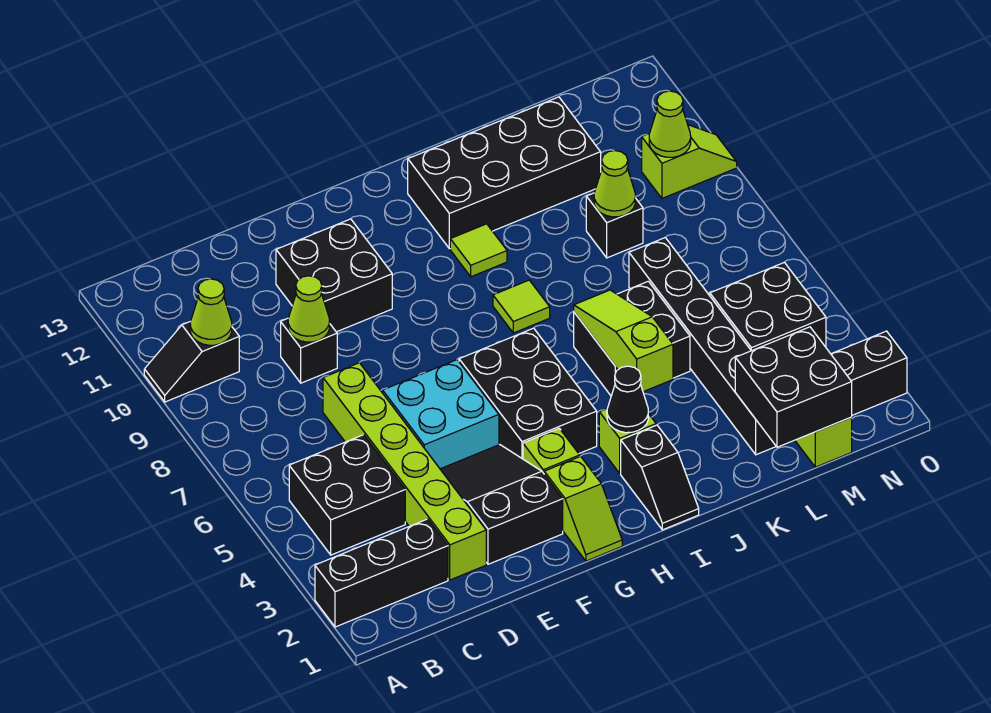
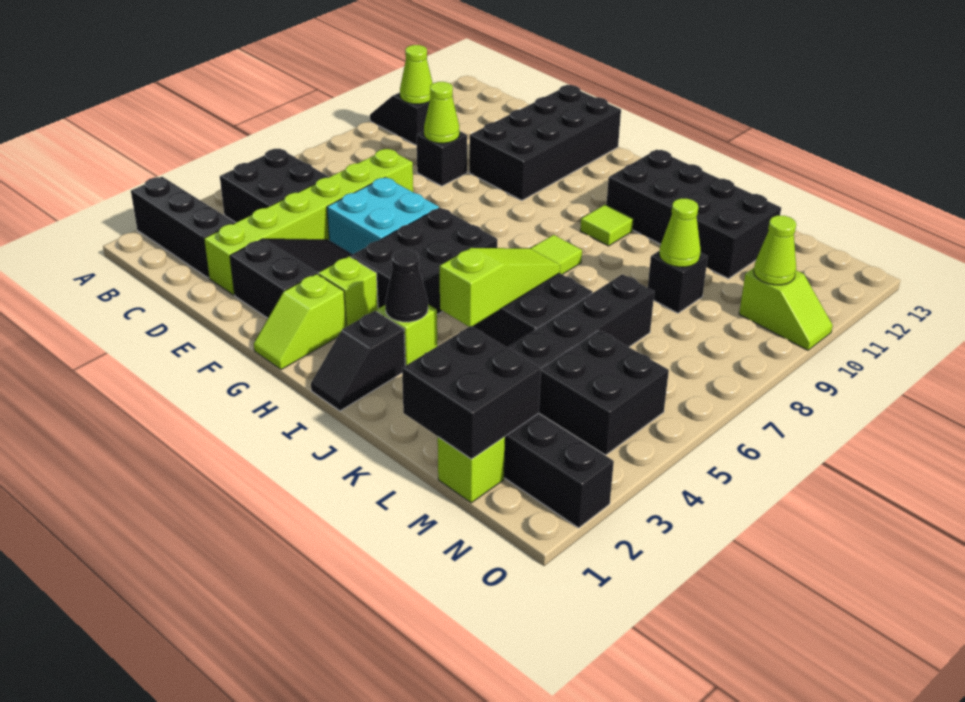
black 2x2 brick [276,219,392,332] -> black 2x4 brick [469,85,621,200]

